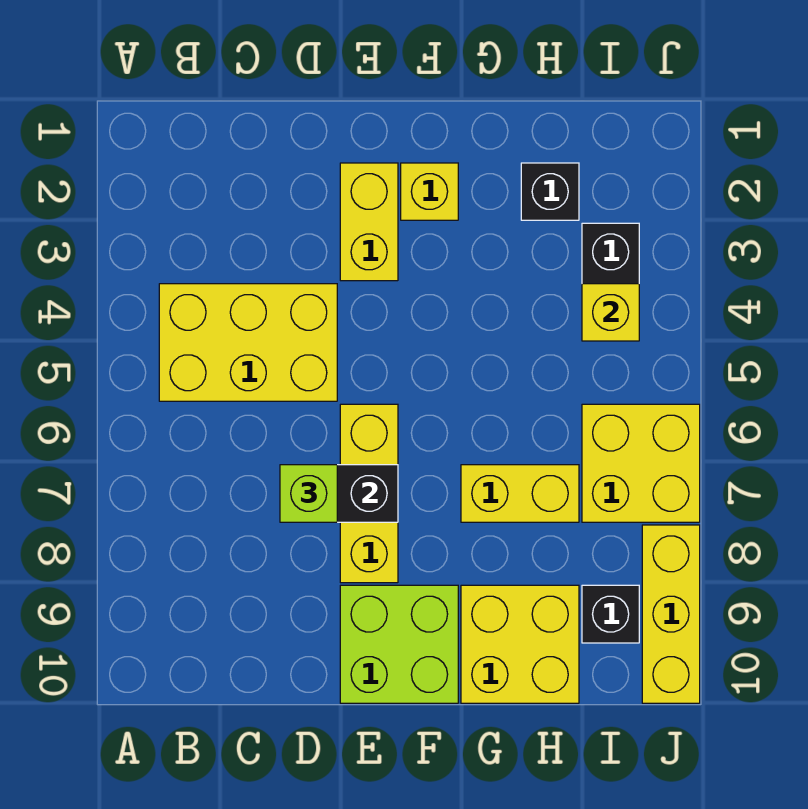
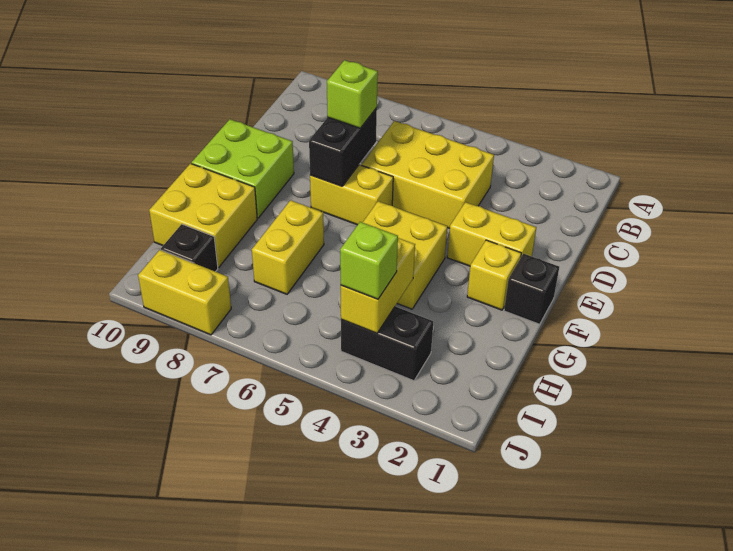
yellow 2x3 brick [159,284,337,401] -> yellow 2x3 brick turned to [362,121,494,228]
yellow 1x3 brick [340,404,398,583] -> yellow 1x2 brick [310,165,393,225]
black 1x1 brick [521,163,579,220] -> black 1x1 brick moved to [504,254,559,324]
yellow 1x1 brick [582,284,639,341] -> yellow 1x2 brick [341,238,415,333]
none -> lime 1x1 brick [340,222,398,299]
yellow 2x2 brick [582,404,700,522] -> yellow 2x2 brick moved to [363,201,447,309]
yellow 1x3 brick [642,525,700,703] -> yellow 1x2 brick [138,250,231,335]

